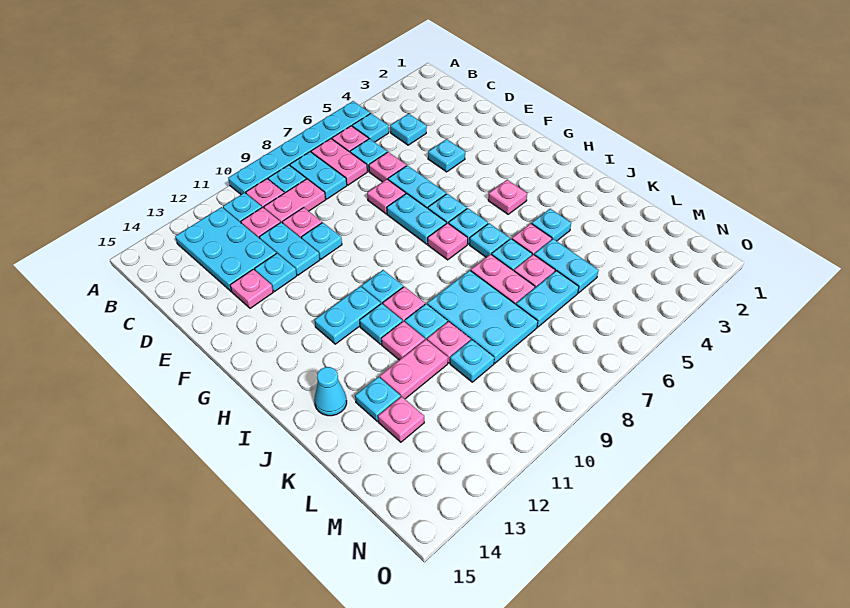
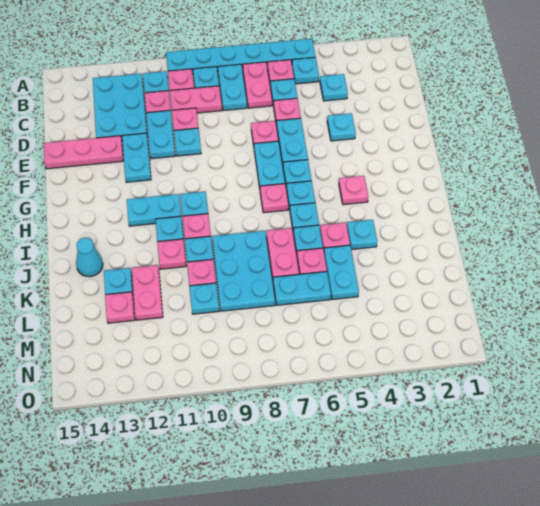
cyan 1x1 plate [255,253,297,292] -> cyan 1x2 plate [122,133,151,182]
pink 1x1 plate [230,269,273,308] -> pink 1x3 plate [44,136,123,169]
pink 1x2 plate [380,339,448,399] -> pink 1x2 plate turned to [132,265,163,320]

